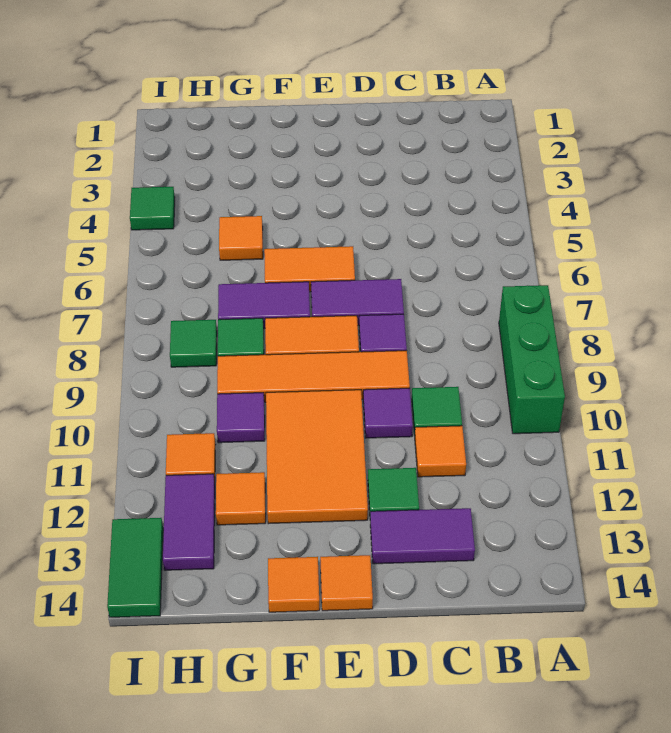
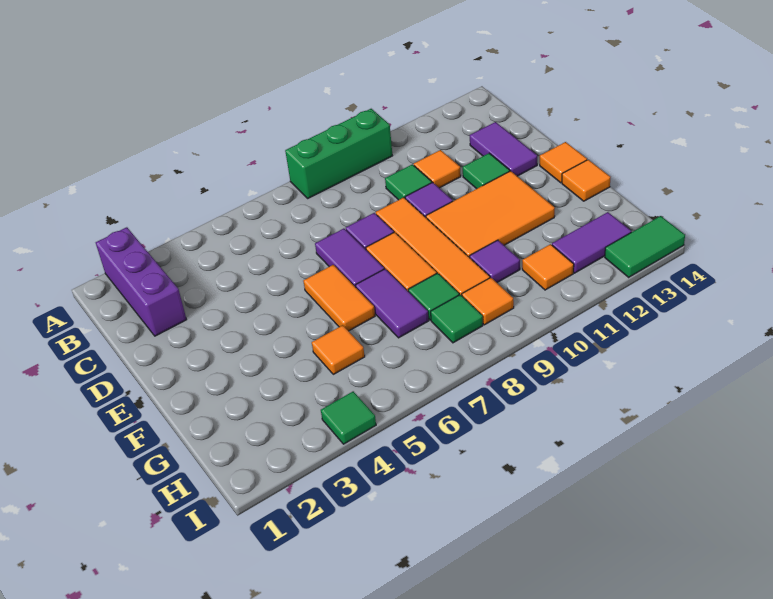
none -> purple 1x3 brick [96,227,187,336]
orange 1x1 tile [216,472,266,525] -> orange 1x1 tile moved to [462,278,514,325]

